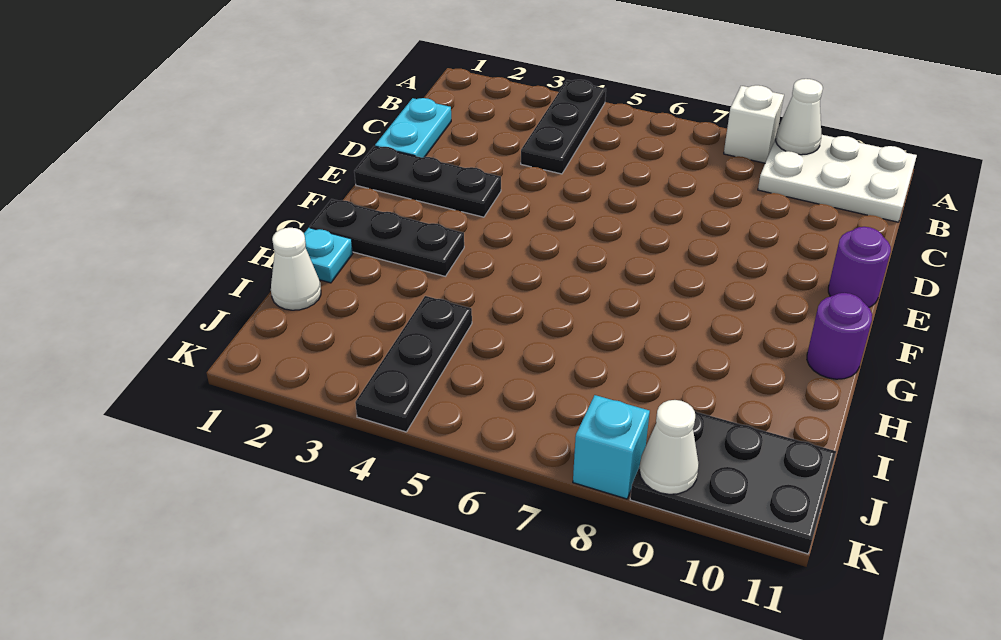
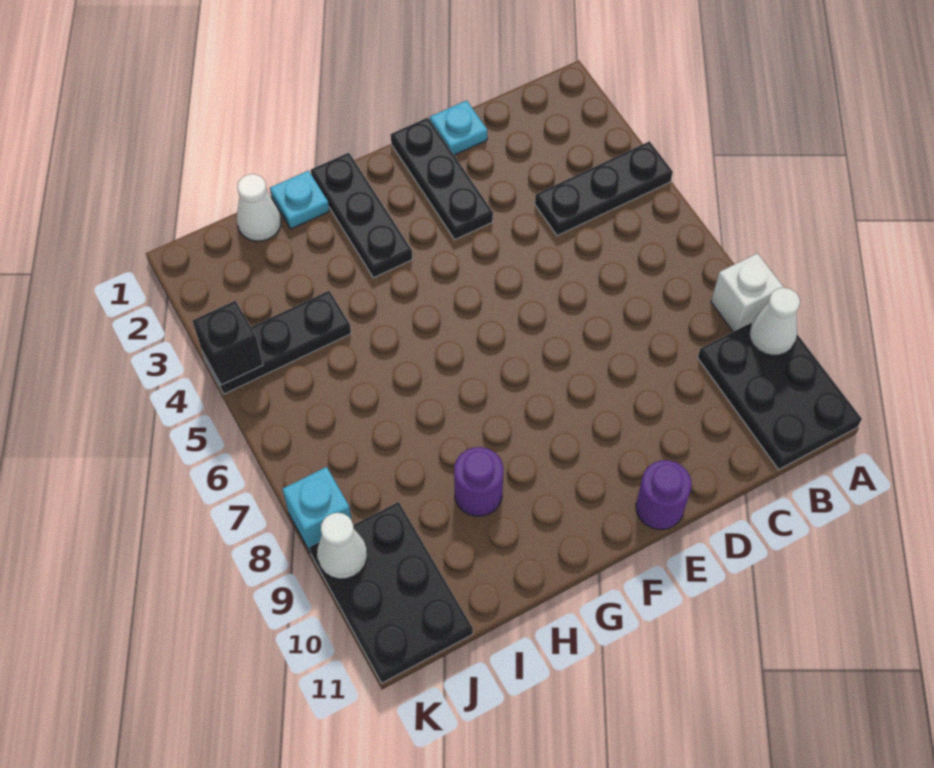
white 2x3 plate [758,135,917,222] -> black 2x3 plate [698,323,862,470]
cyan 1x2 plate [375,98,451,158] -> cyan 1x1 plate [430,100,487,155]
purple 1x1 round brick [807,293,872,379] -> purple 1x1 round brick moved to [454,447,503,516]
none -> black 1x1 brick [192,301,263,385]

